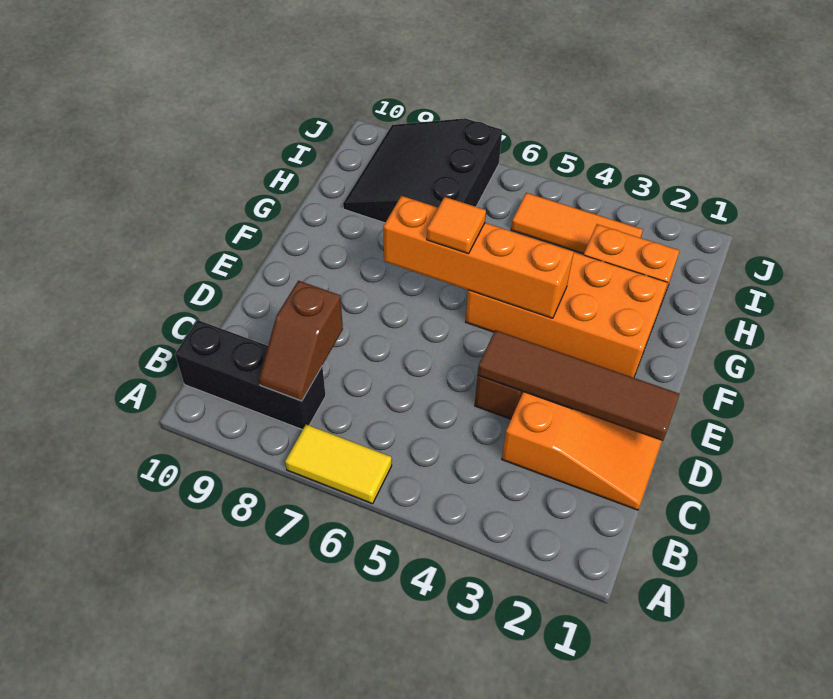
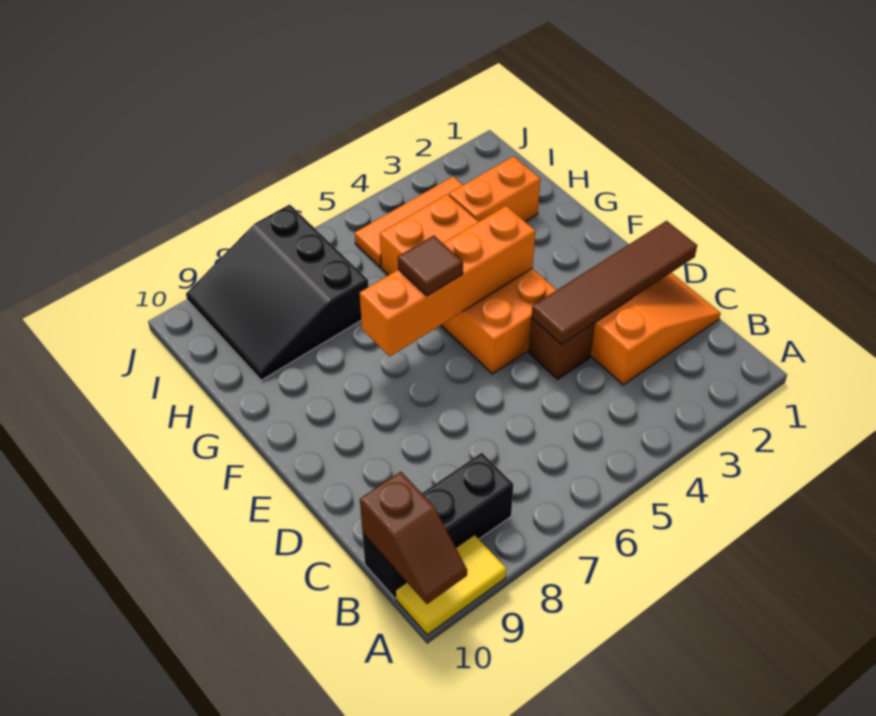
yellow 1x2 tile [285,425,392,504] -> yellow 1x2 tile moved to [396,535,506,635]
brown 1x2 slope [259,281,343,401] -> brown 1x2 slope moved to [360,472,467,604]
orange 2x4 brick [466,252,668,378] -> orange 2x4 brick turned to [380,194,556,374]
orange 1x1 tile [427,197,486,254] -> brown 1x1 tile [398,235,463,296]

